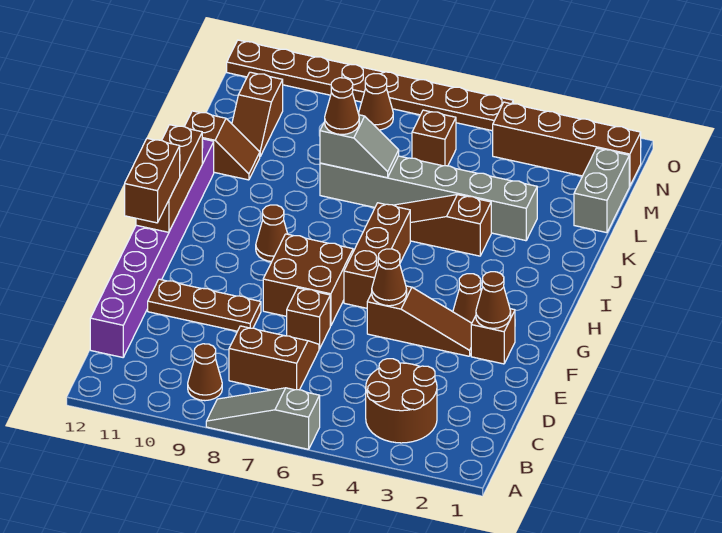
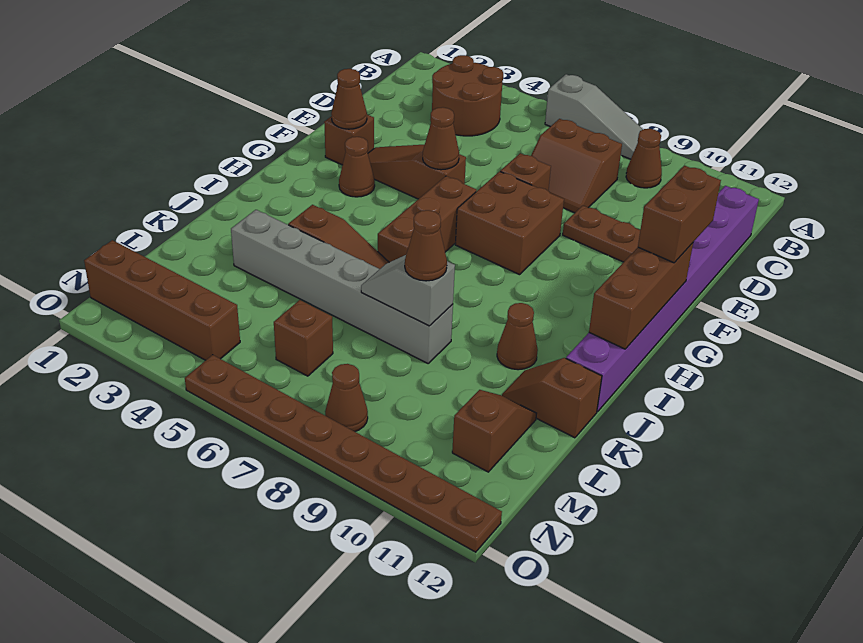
brown 1x1 cone [256,205,288,261] -> brown 1x1 cone moved to [497,303,538,370]
grey 1x2 brick [574,148,629,233] -> none

